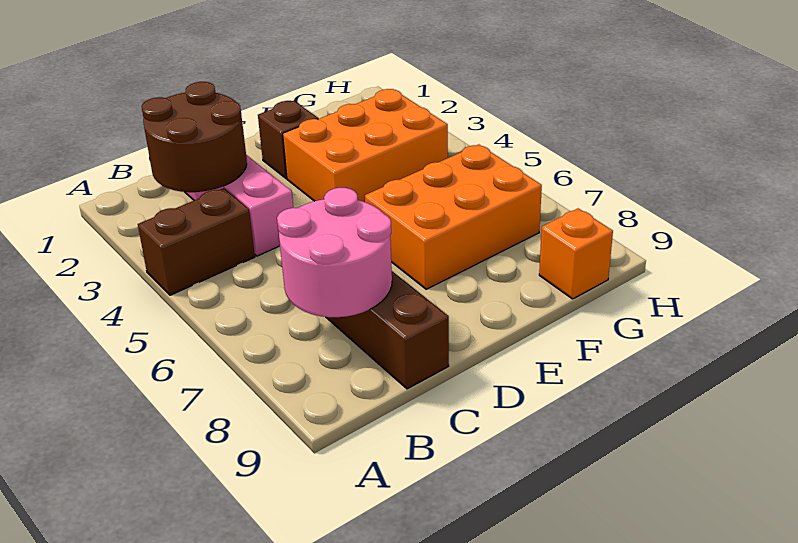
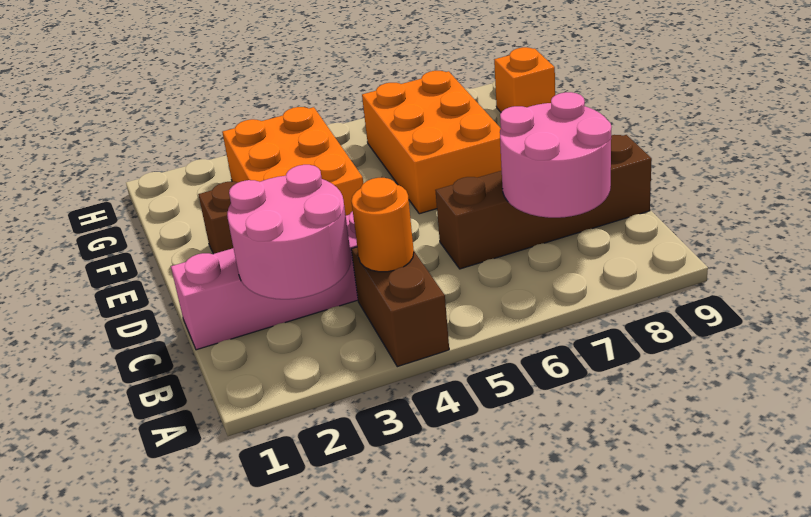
brown 2x2 round brick [142,82,247,192] -> pink 2x2 round brick [227,165,351,299]
none -> orange 1x1 round brick [351,178,414,272]

